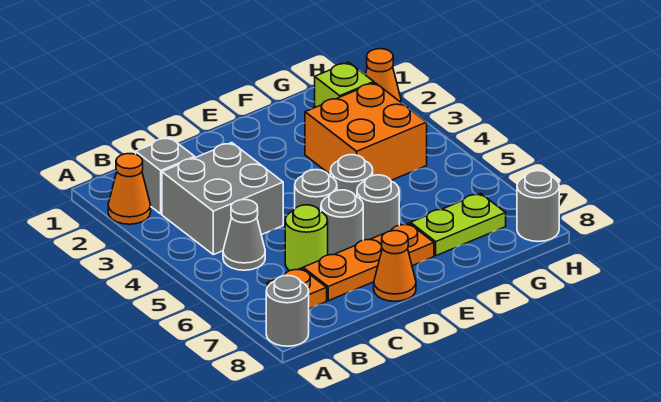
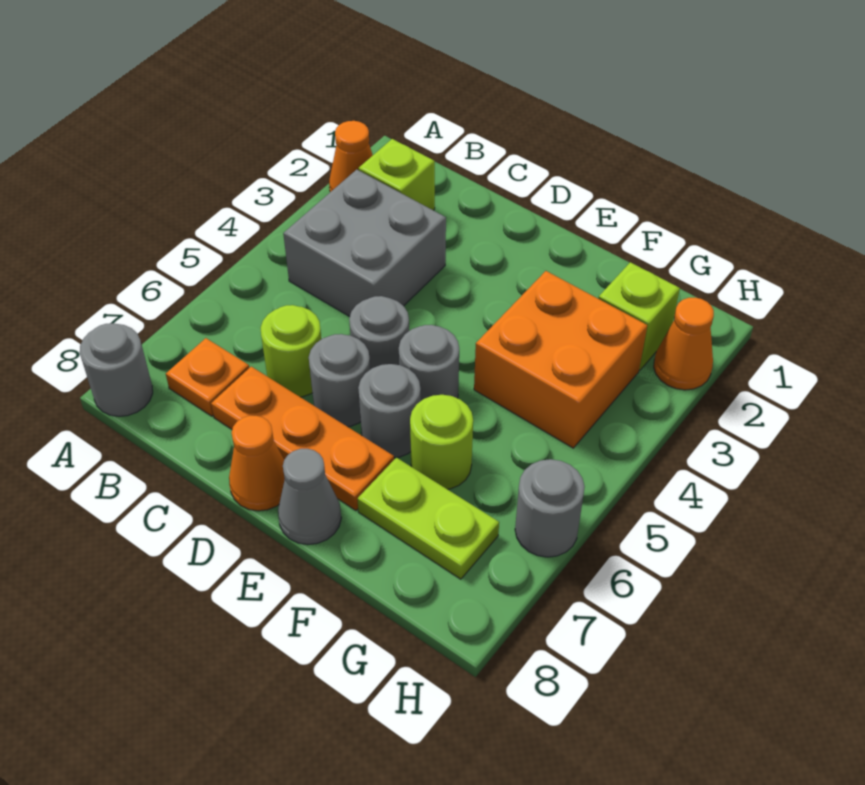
grey 1x1 brick [136,137,195,214] -> lime 1x1 brick [358,139,435,210]
grey 1x1 cone [223,200,265,270] -> grey 1x1 cone moved to [278,449,341,545]
none -> lime 1x1 round brick [410,395,473,489]
grey 1x1 round brick [517,171,559,242] -> grey 1x1 round brick moved to [515,459,585,557]

